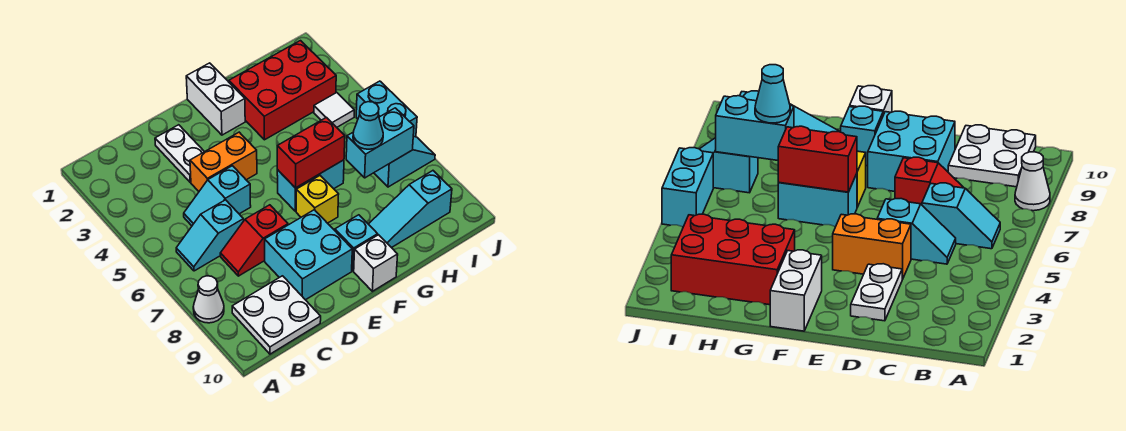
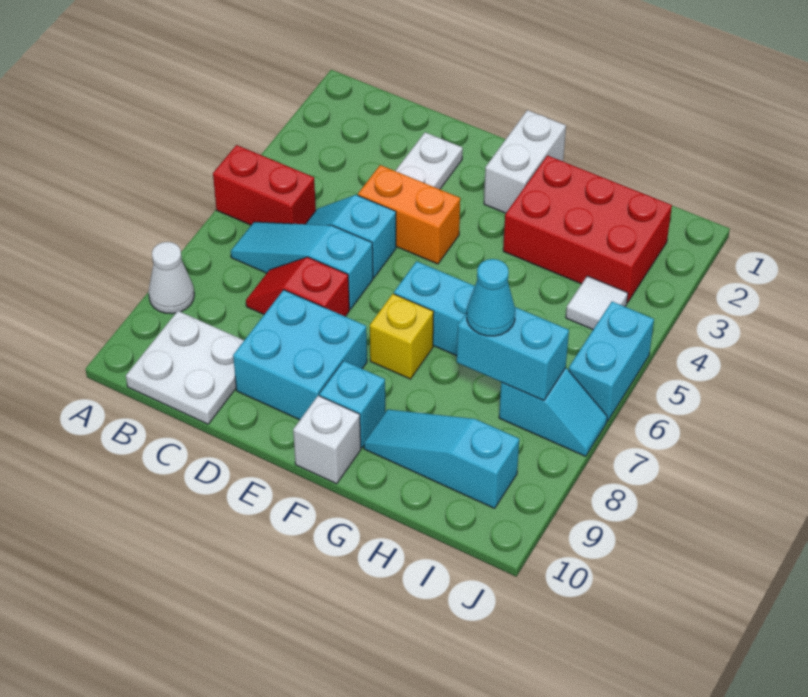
cyan 1x2 slope [176,200,244,271] -> cyan 1x3 slope [231,222,373,309]
red 1x2 brick [277,118,345,188] -> red 1x2 brick moved to [213,145,316,225]

